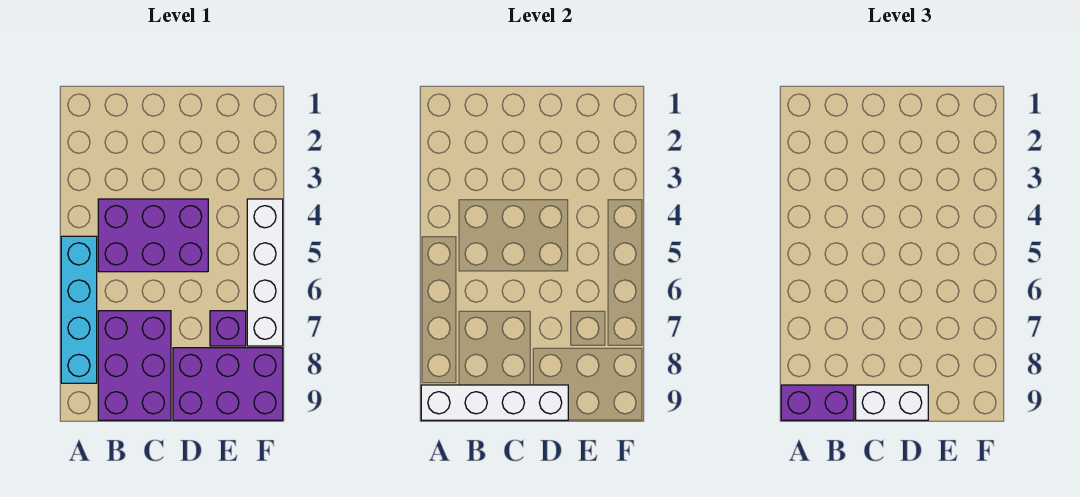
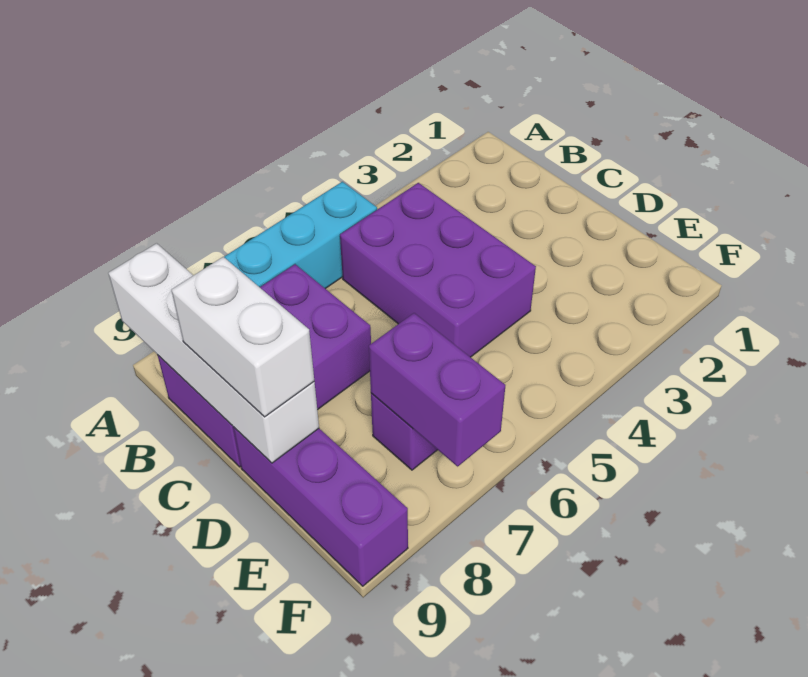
purple 1x2 brick [781,385,854,420] -> purple 1x2 brick moved to [369,313,505,466]
purple 2x3 brick [173,348,283,420] -> purple 1x3 brick [233,427,408,586]
white 1x4 brick [247,199,283,346] -> none

